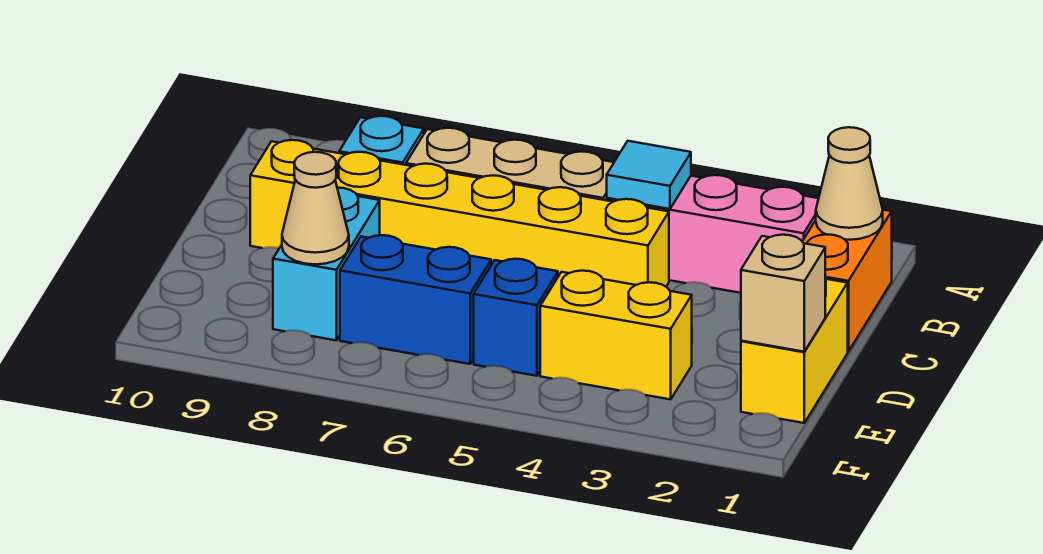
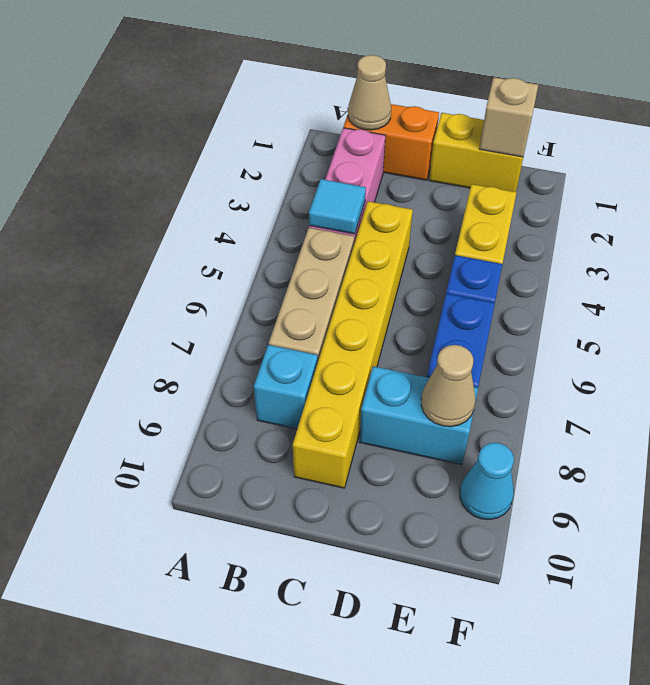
none -> cyan 1x1 cone [460,443,514,520]

